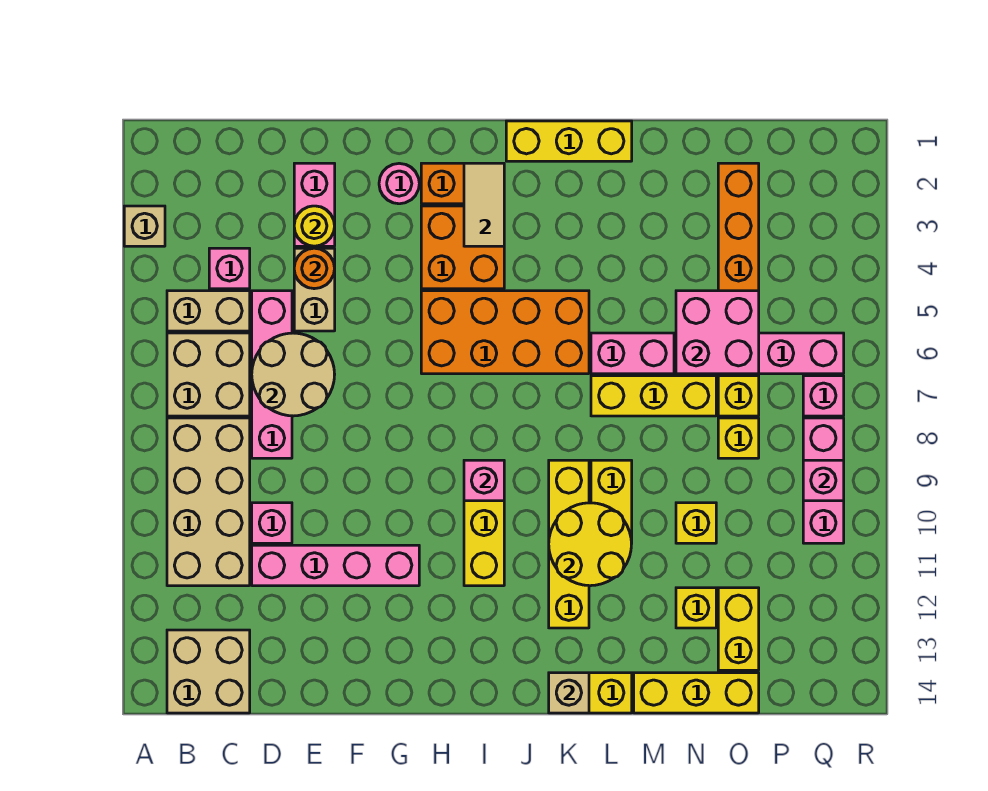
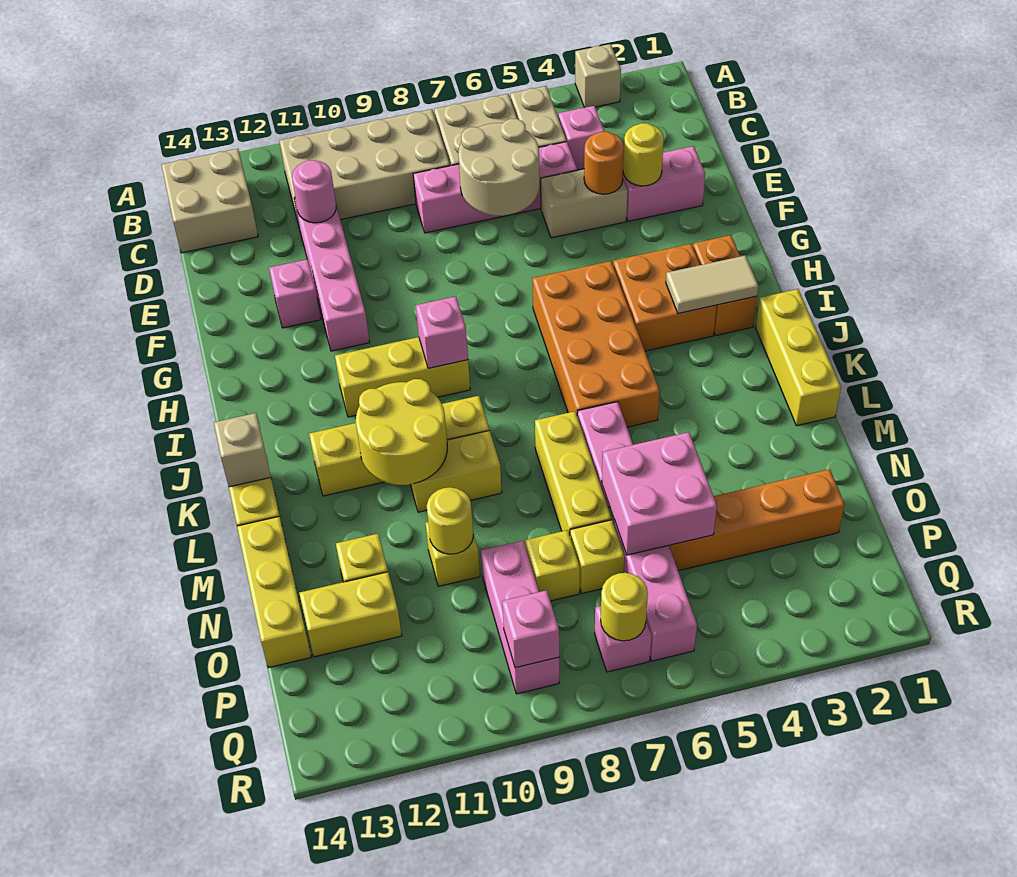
pink 1x1 brick [252,503,292,543] -> pink 1x1 brick moved to [269,259,321,328]
pink 1x1 round brick [379,163,419,204] -> pink 1x1 round brick moved to [292,160,336,223]
none -> yellow 1x1 round brick [427,487,473,554]
none -> yellow 1x1 round brick [601,573,648,641]
pink 1x3 brick [803,418,844,543] -> pink 1x3 brick turned to [481,541,559,694]

